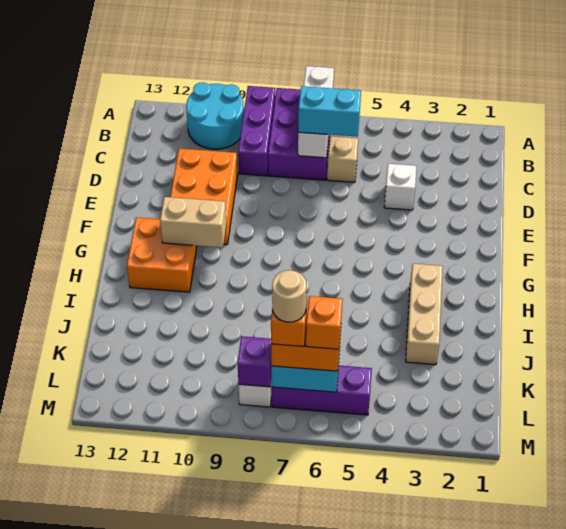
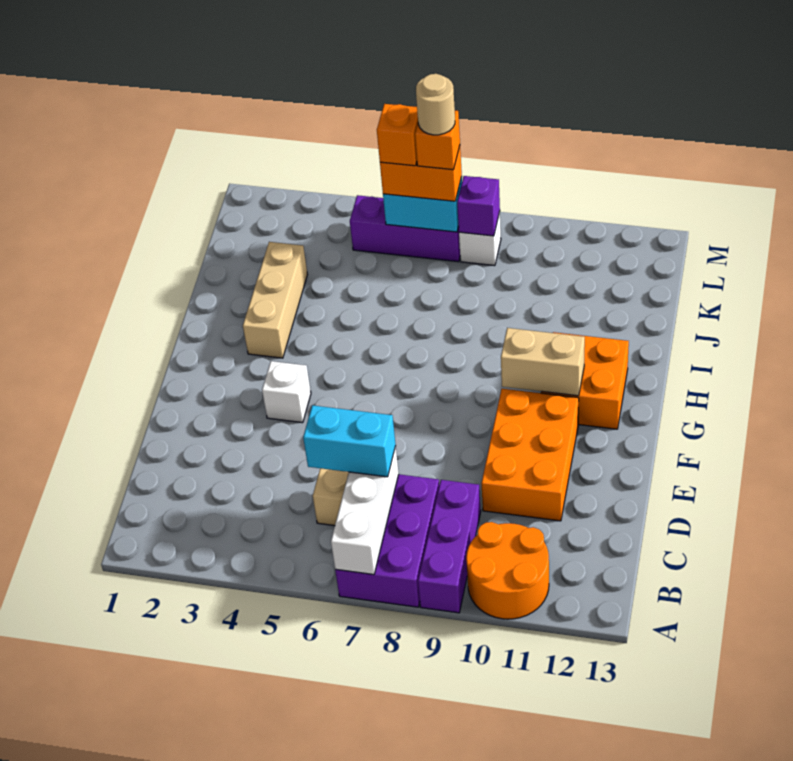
cyan 2x2 round brick [186,82,244,149] -> orange 2x2 round brick [466,522,549,619]
white 1x1 brick [384,164,416,210] -> white 1x1 brick moved to [262,361,311,423]

